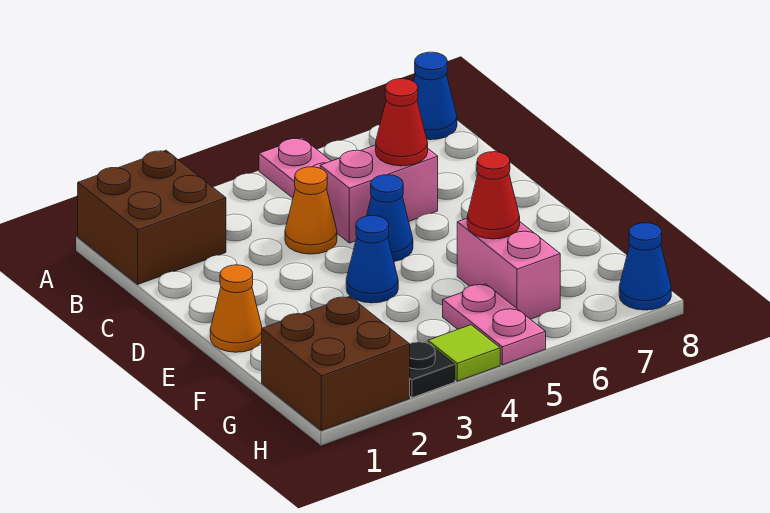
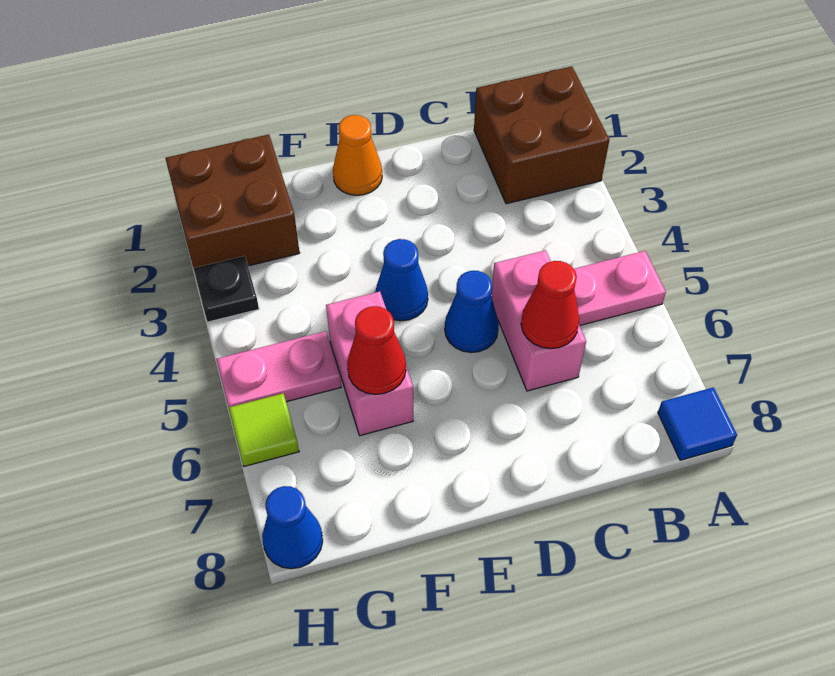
blue 1x1 cone [414,52,457,140] -> blue 1x1 tile [658,387,737,460]
orange 1x1 cone [285,167,337,254] -> none
pink 1x2 brick [457,218,560,319] -> pink 1x2 brick turned to [326,292,413,436]
lime 1x1 tile [428,325,500,381] -> lime 1x1 tile moved to [229,393,299,466]

